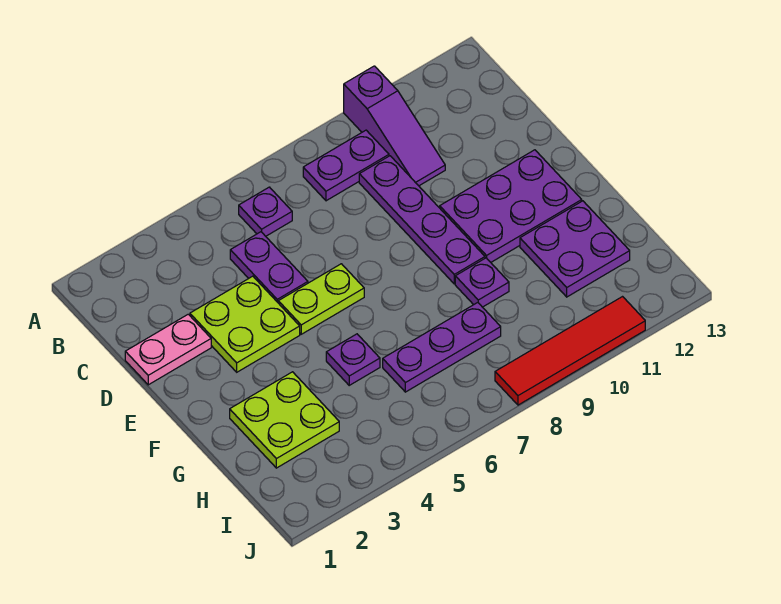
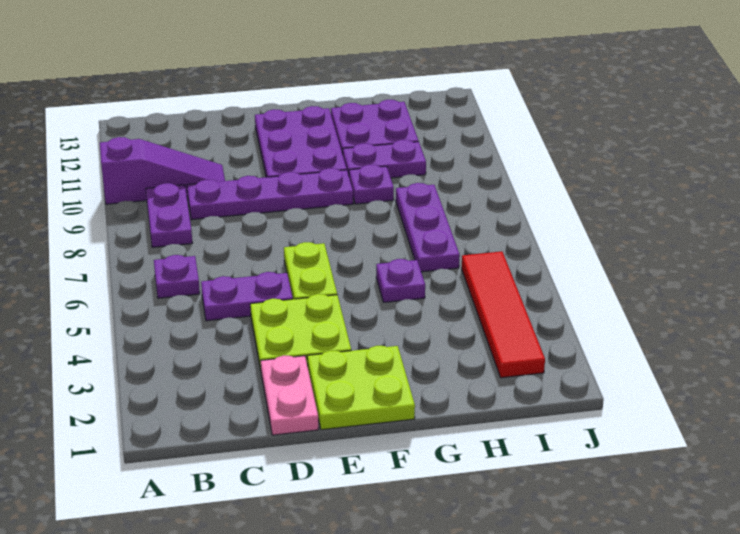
lime 2x2 plate [230,372,339,468] -> lime 2x2 plate moved to [307,346,415,430]
none -> purple 1x2 plate [343,140,426,178]
red 1x4 tile [495,297,645,405] -> red 1x4 tile moved to [462,252,545,378]

